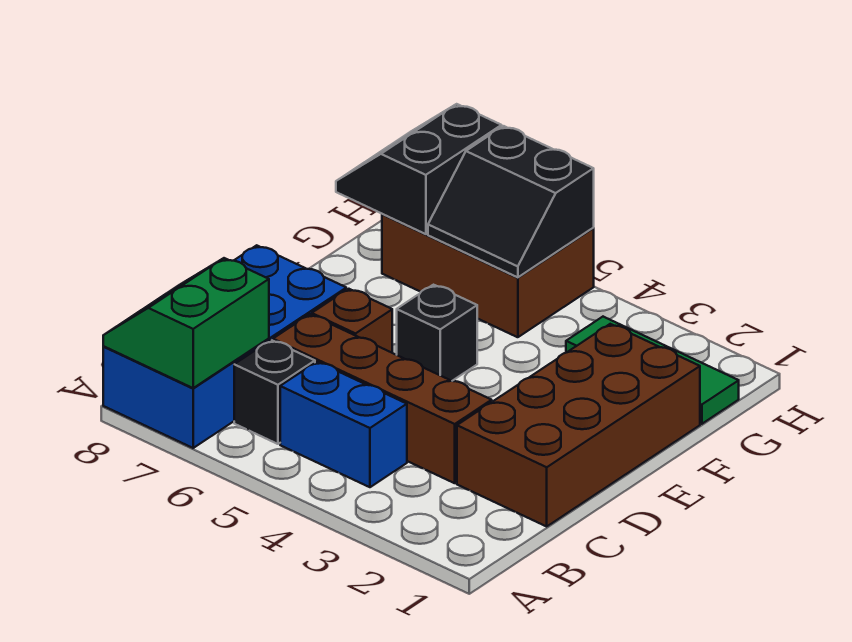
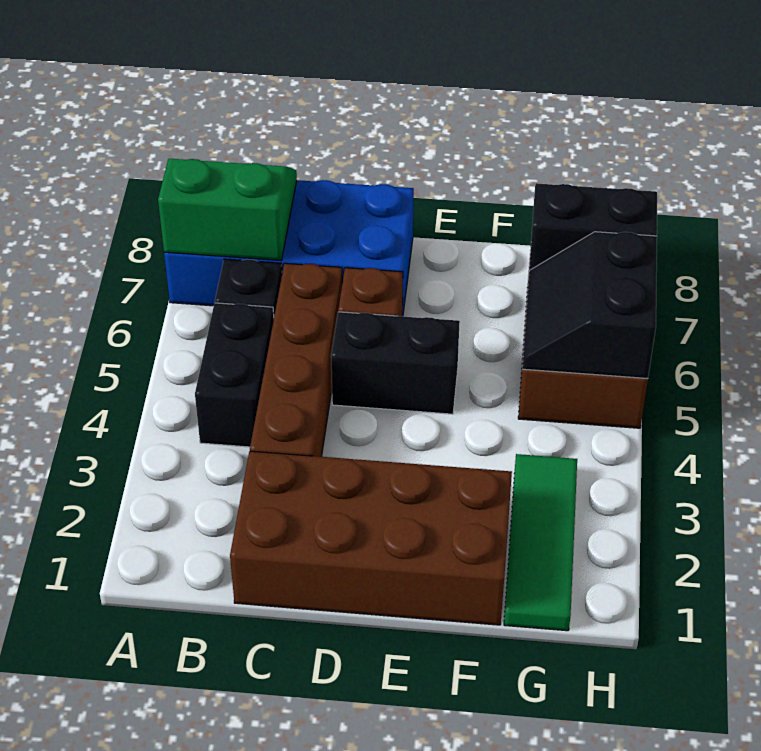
blue 1x2 brick [280,362,407,487] -> black 1x2 brick [195,303,274,447]
black 1x1 brick [397,285,477,381] -> black 1x2 brick [331,312,460,414]

